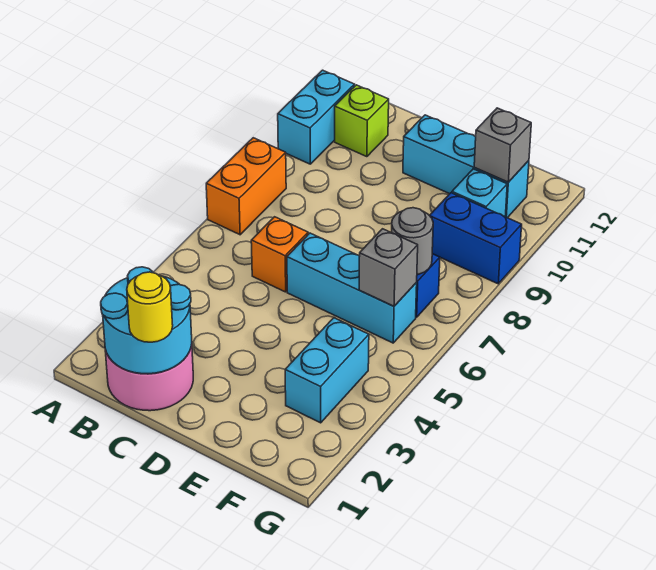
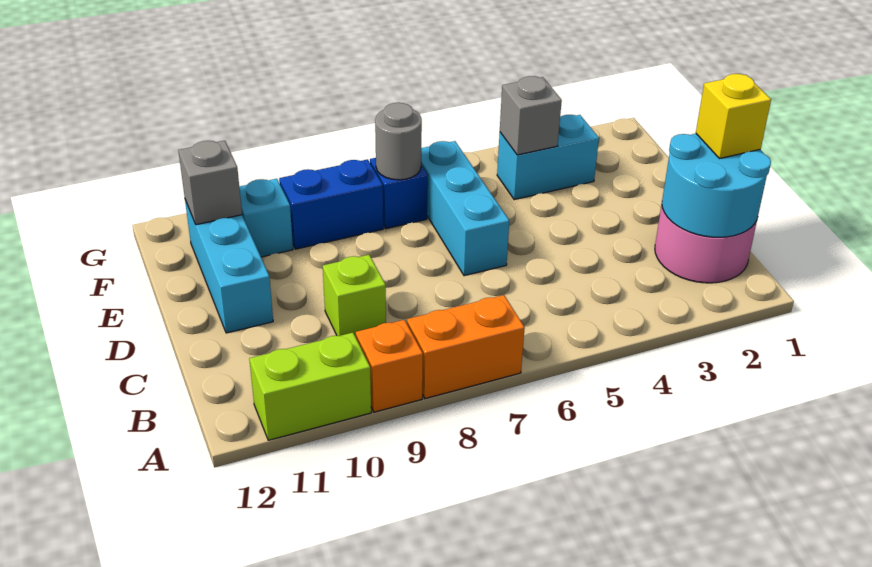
cyan 1x2 brick [278,70,355,164] -> lime 1x2 brick [249,333,371,440]
lime 1x1 brick [335,85,389,157] -> lime 1x1 brick moved to [323,255,386,337]
yellow 1x1 round brick [127,272,173,342] -> yellow 1x1 brick [696,74,771,159]
orange 1x1 brick [251,217,308,292] -> orange 1x1 brick moved to [356,320,423,412]
grey 1x1 brick [359,229,418,306] -> grey 1x1 brick moved to [500,76,562,155]
blue 1x2 brick [429,193,522,284] -> blue 1x2 brick turned to [279,159,383,249]

